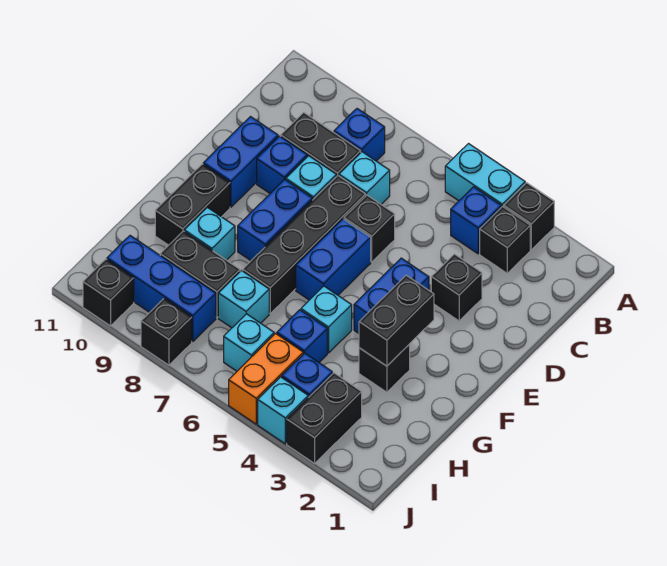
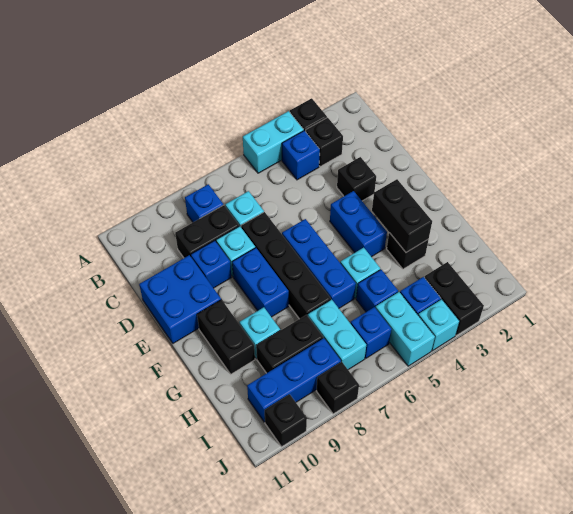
black 1x1 brick [344,195,395,262] -> none
blue 1x2 brick [203,117,278,207] -> blue 2x2 brick [139,255,221,343]
blue 1x2 brick [296,219,371,300] -> blue 1x3 brick [282,219,356,308]
cyan 1x1 brick [218,271,269,328] -> cyan 1x2 brick [308,300,366,370]
orange 1x2 brick [229,334,303,424] -> cyan 1x2 brick [375,292,435,366]
cyan 1x1 brick [224,314,274,371] -> blue 1x1 brick [350,307,392,358]

